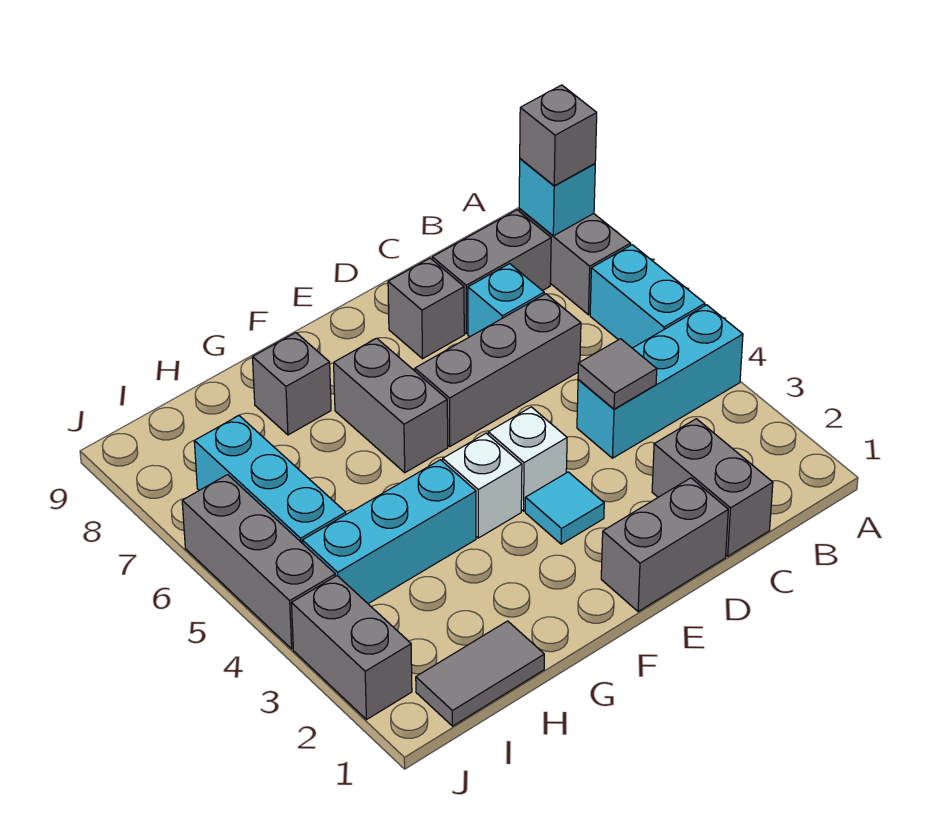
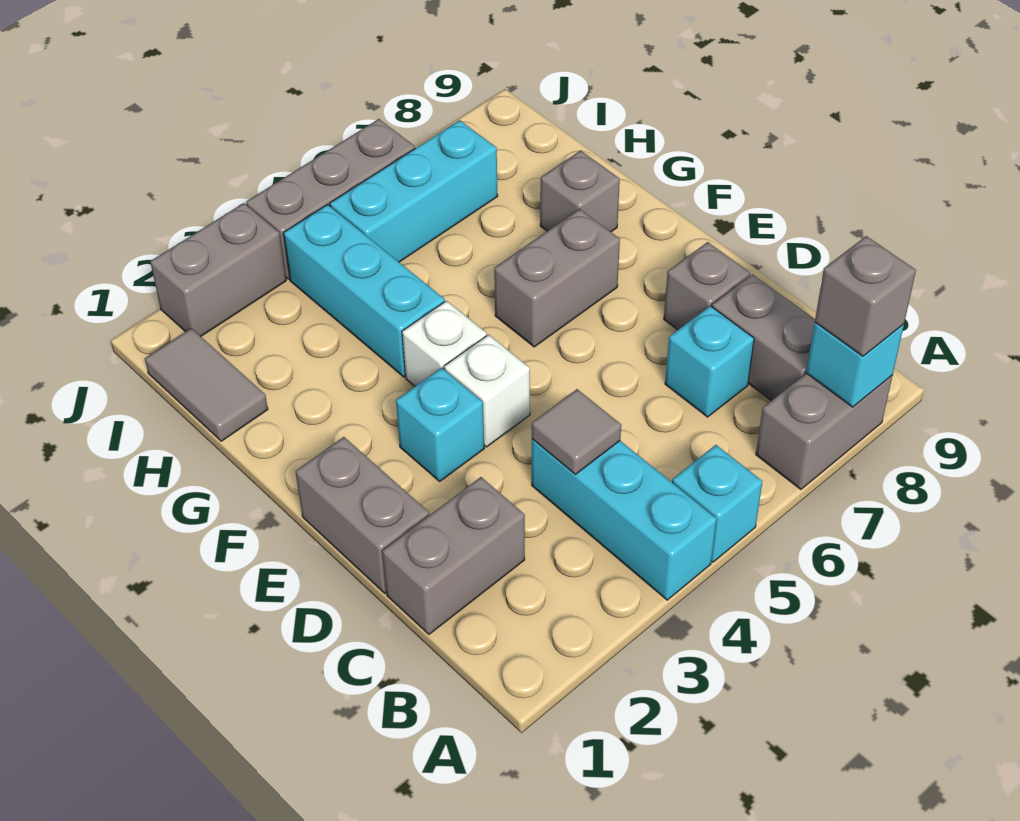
cyan 1x2 brick [590,245,705,348] -> cyan 1x1 brick [672,445,762,562]
grey 1x3 brick [415,294,581,446] -> none
cyan 1x1 tile [525,472,604,544] -> cyan 1x1 brick [396,368,484,481]

